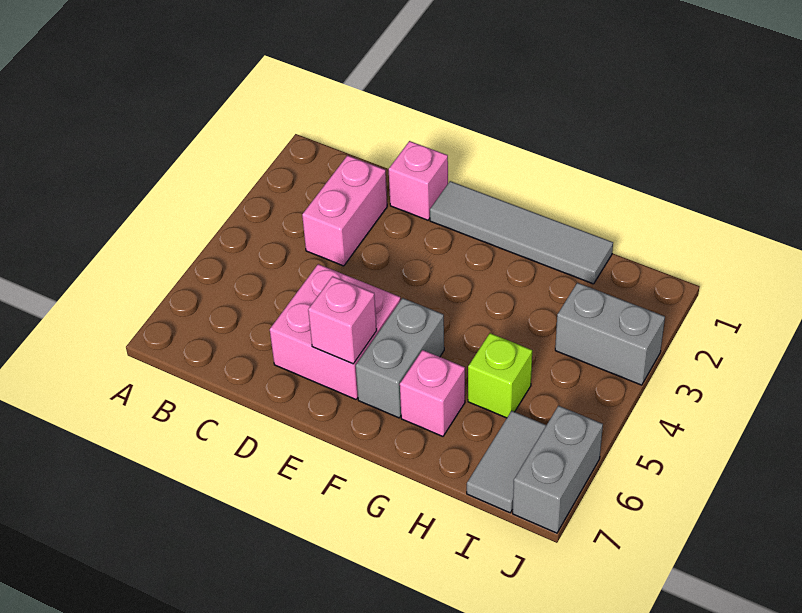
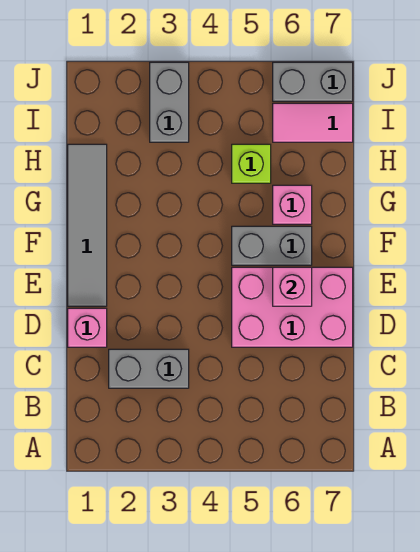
pink 1x2 brick [302,155,387,266] -> grey 1x2 brick [109,349,189,388]
pink 2x2 brick [270,264,401,399] -> pink 2x3 brick [232,267,353,347]
grey 1x2 tile [467,411,546,513] -> pink 1x2 tile [273,103,353,142]

